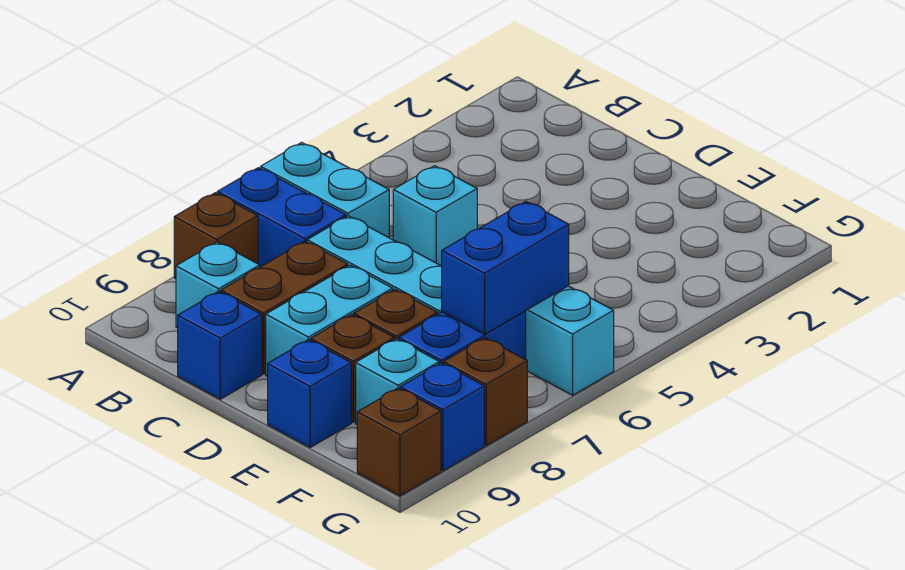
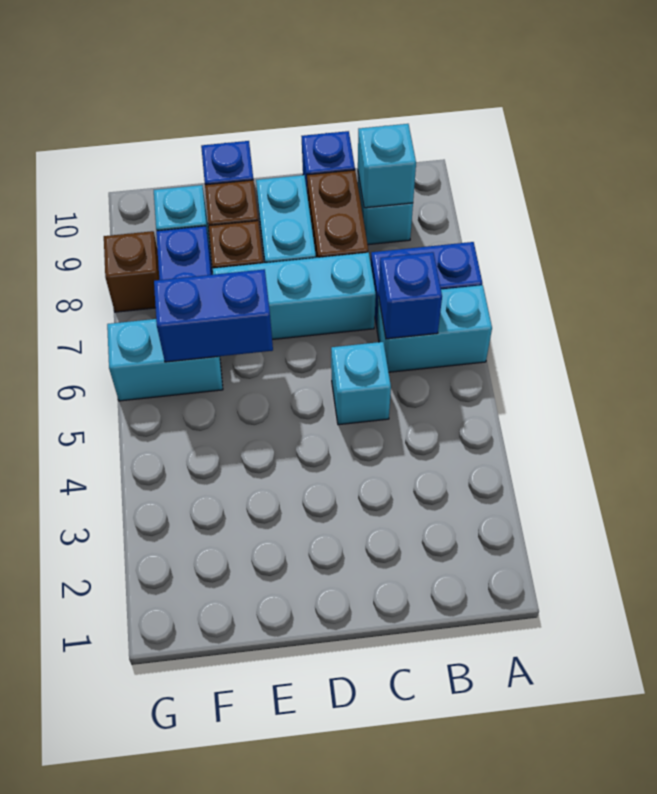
brown 1x1 brick [174,193,258,279] -> none
none -> cyan 1x1 brick [358,124,416,208]
blue 1x2 brick [442,201,569,334] -> blue 1x2 brick turned to [154,269,273,362]
blue 1x1 brick [400,363,484,471] -> blue 1x1 brick moved to [379,252,442,339]
brown 1x1 brick [357,388,441,496] -> none

